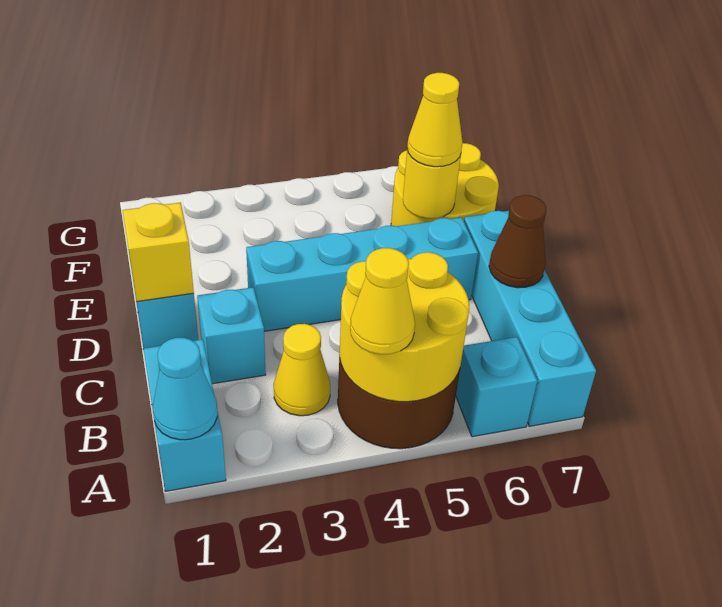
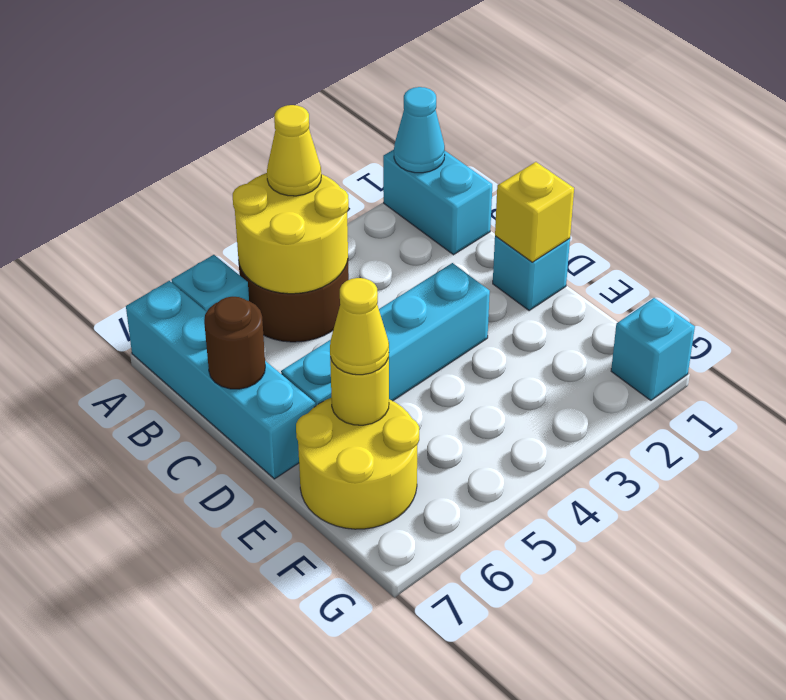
yellow 1x1 cone [274,324,330,416] -> none
cyan 1x1 brick [197,287,266,384] -> cyan 1x1 brick moved to [611,298,695,400]
brown 1x1 cone [489,195,546,288] -> brown 1x1 round brick [204,297,265,389]

